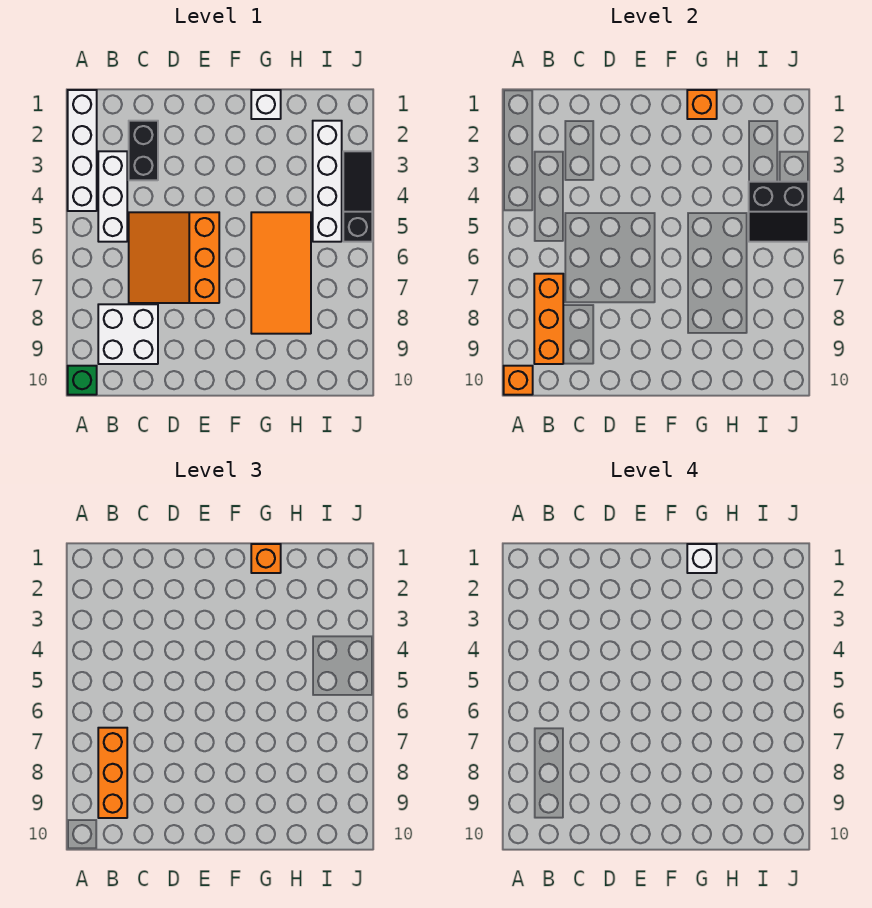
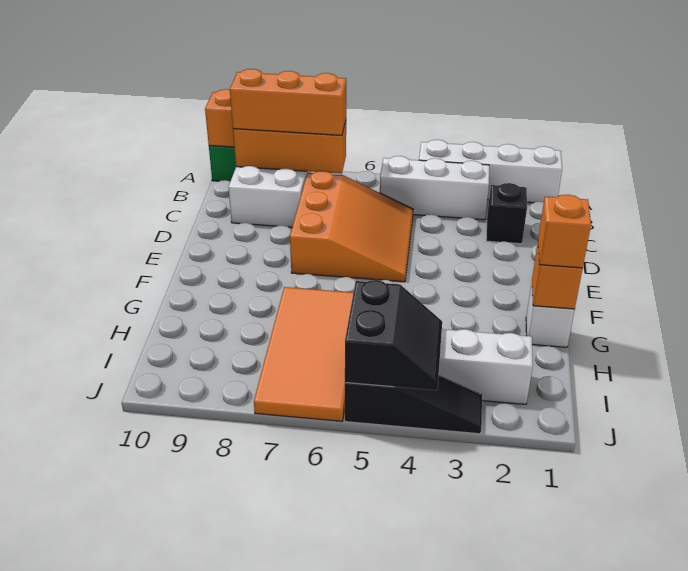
black 1x2 brick [129,121,158,180] -> black 1x1 brick [486,183,527,244]
orange 3x3 slope [129,212,219,303] -> orange 3x3 slope turned to [290,171,413,282]
white 1x1 brick [687,544,717,573] -> none
orange 2x4 tile [251,212,311,334] -> orange 2x4 tile turned to [254,287,353,421]
black 2x2 slope [749,182,808,242] -> black 2x2 slope turned to [345,280,442,390]

